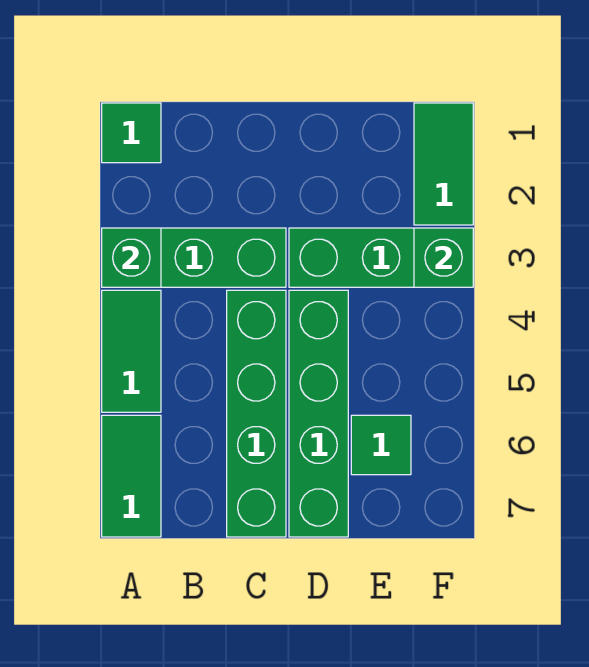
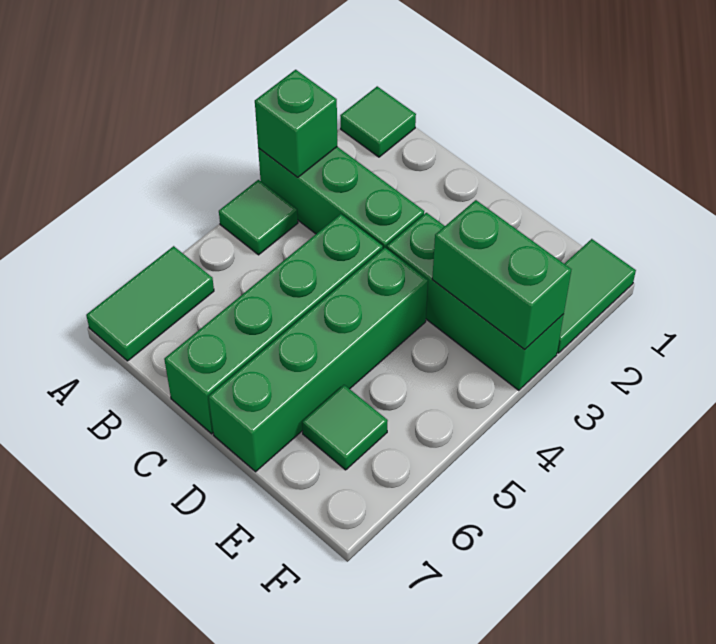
green 1x2 tile [102,290,161,412] -> green 1x1 tile [219,180,298,255]
green 1x1 brick [414,228,473,287] -> green 1x2 brick [432,200,571,350]

